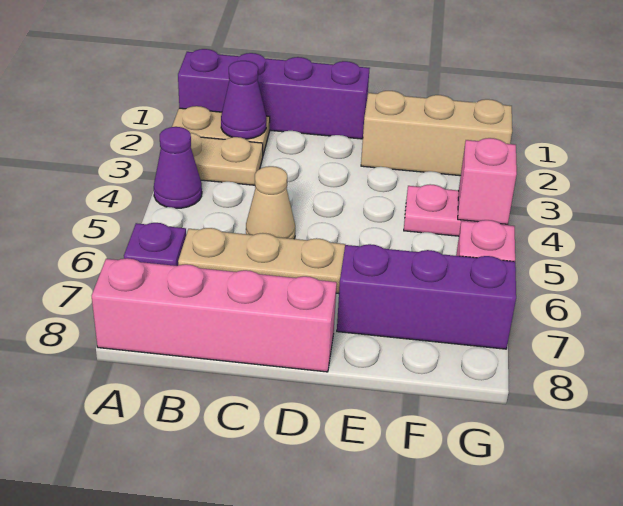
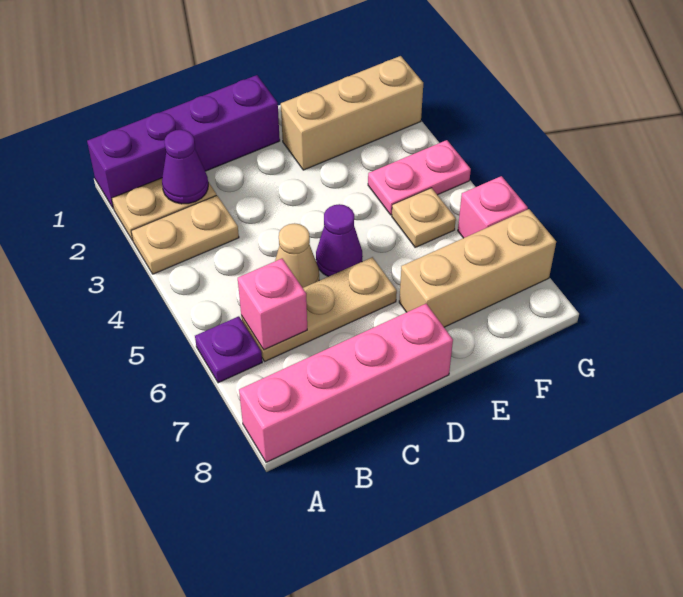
purple 1x1 cone [154,127,202,208] -> purple 1x1 cone moved to [316,204,363,277]
purple 1x3 brick [337,244,516,349] -> tan 1x3 brick [399,209,556,327]
none -> tan 1x1 plate [392,188,456,247]
pink 1x1 brick [458,138,517,224] -> pink 1x1 brick moved to [238,259,307,350]

